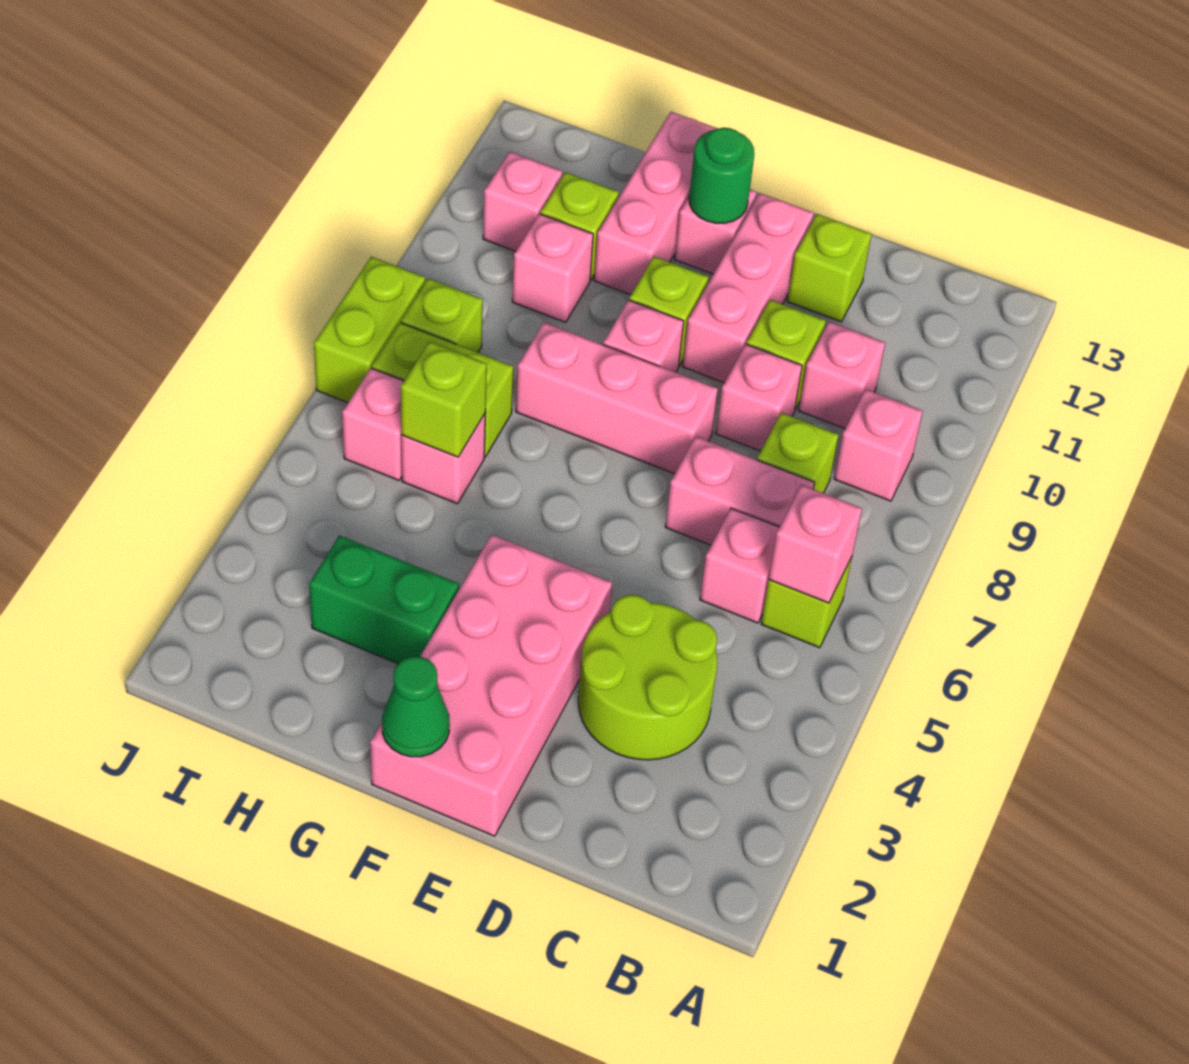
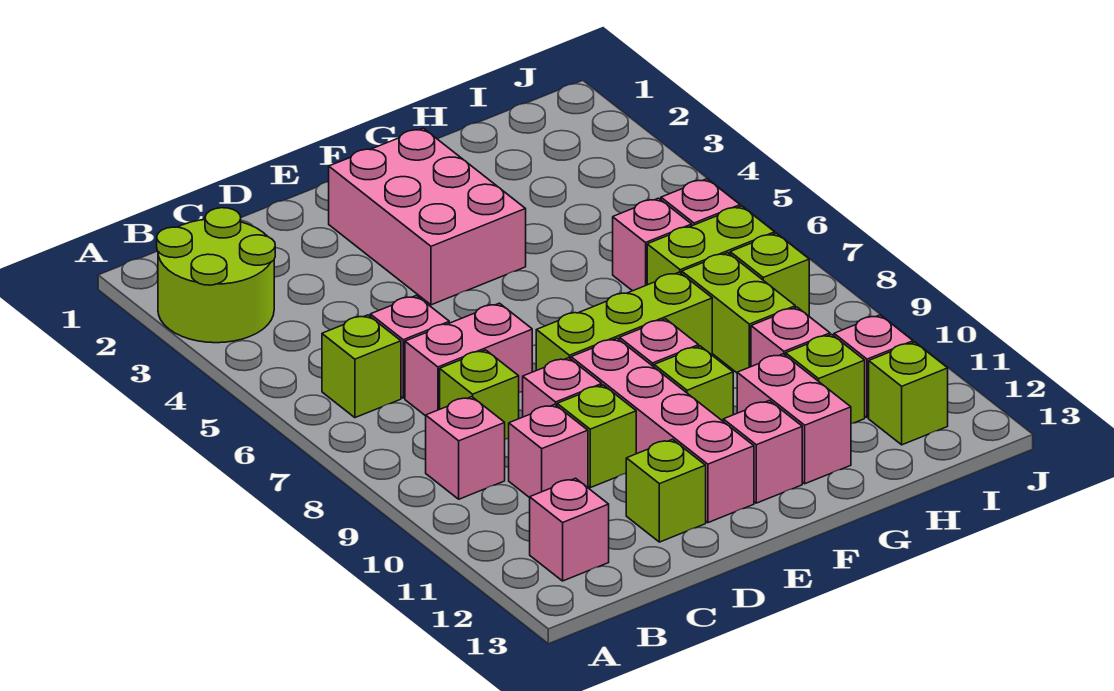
pink 1x1 brick [769,485,862,603] -> pink 1x1 brick moved to [530,478,609,581]
lime 2x2 round brick [578,595,717,760] -> lime 2x2 round brick moved to [157,208,275,343]
pink 2x4 brick [370,534,612,836] -> pink 2x3 brick [329,128,526,305]
pink 1x3 brick [516,322,718,474] -> lime 1x3 brick [536,272,712,370]
pink 1x3 brick [682,193,814,383] -> pink 1x4 brick [571,338,754,523]
green 1x1 cone [382,656,450,757] -> none
green 1x1 round brick [689,128,754,223] -> none
green 1x2 brick [309,535,459,664] -> none
pink 1x3 brick [594,112,718,295] -> pink 1x2 brick [737,354,851,484]
lime 1x1 brick [401,341,487,457] -> lime 1x1 brick moved to [869,342,948,445]
lime 1x2 brick [314,257,425,403] -> lime 1x2 brick moved to [682,253,795,373]

